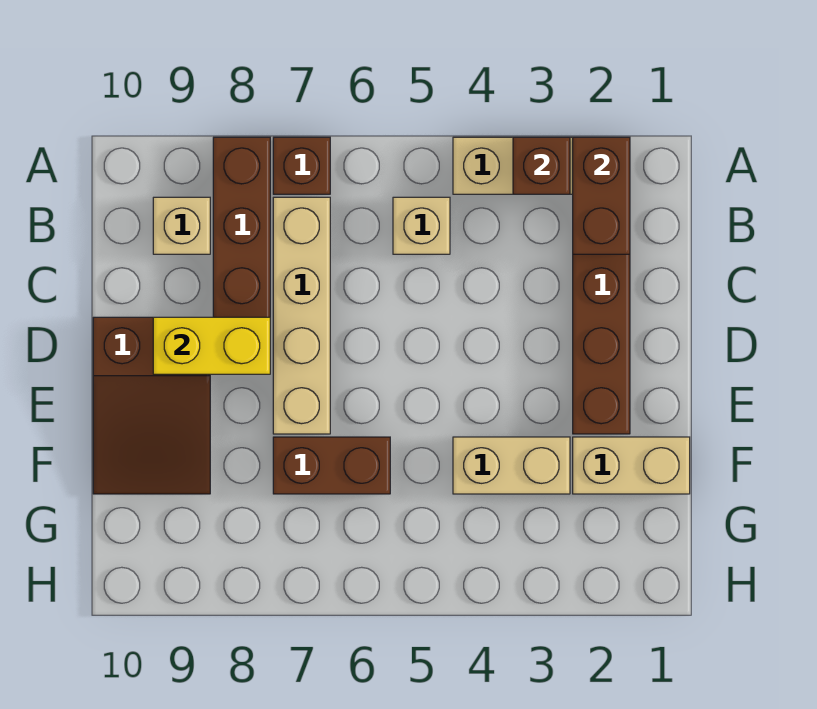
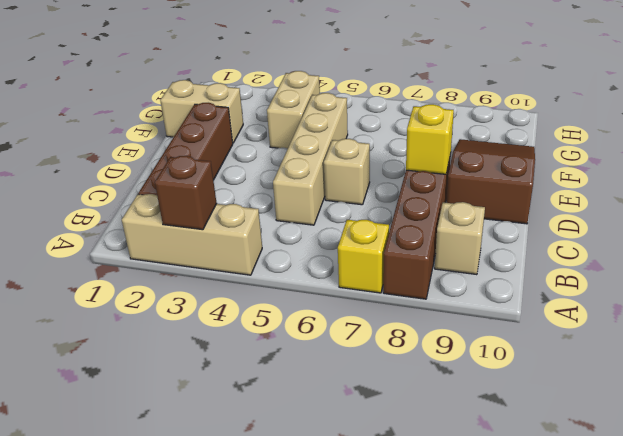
brown 1x2 brick [573,137,630,254] -> none
brown 1x1 brick [273,137,330,194] -> yellow 1x1 brick [338,220,389,293]
tan 1x1 brick [393,197,450,254] -> tan 1x1 brick moved to [324,139,370,205]
tan 1x4 brick [273,197,330,434] -> tan 1x4 brick moved to [273,93,348,225]
yellow 1x2 brick [153,317,270,374] -> yellow 1x1 brick [406,104,454,174]
tan 1x2 brick [453,437,570,494] -> tan 1x2 brick turned to [267,71,320,149]
brown 1x2 brick [273,437,390,494] -> none

